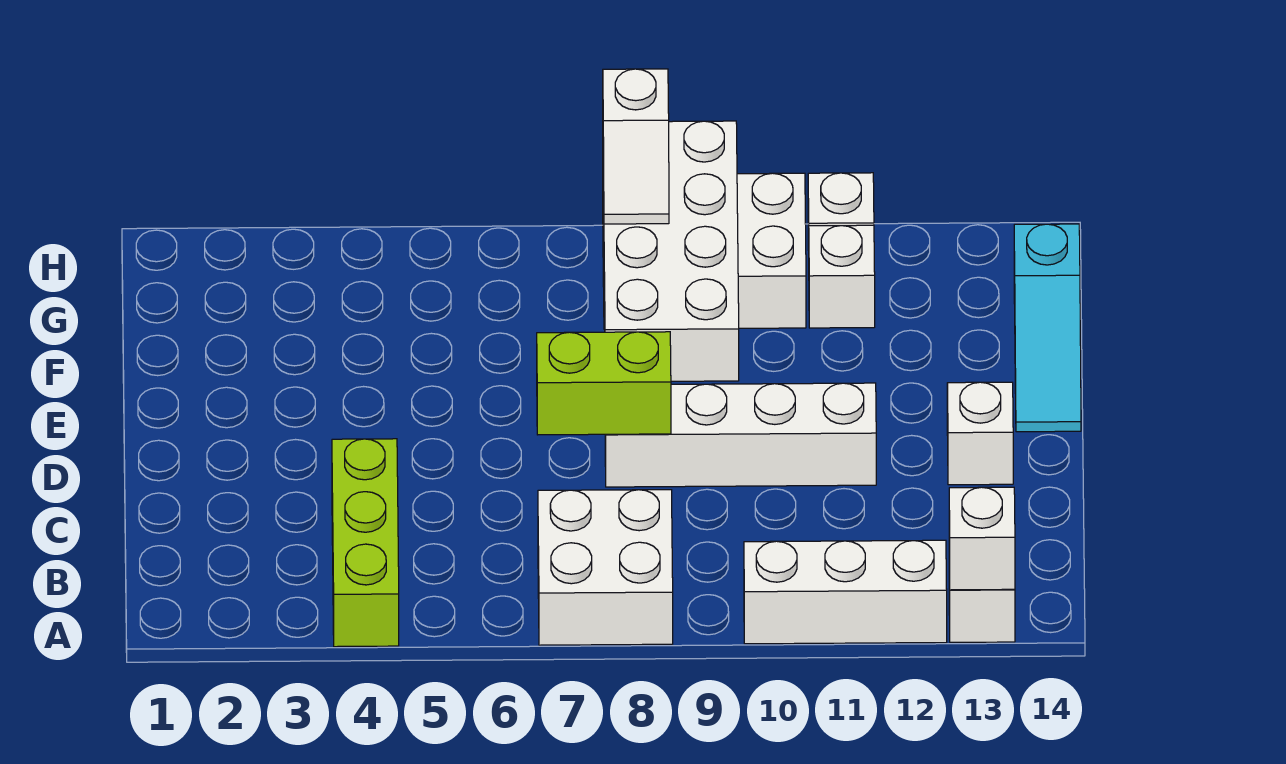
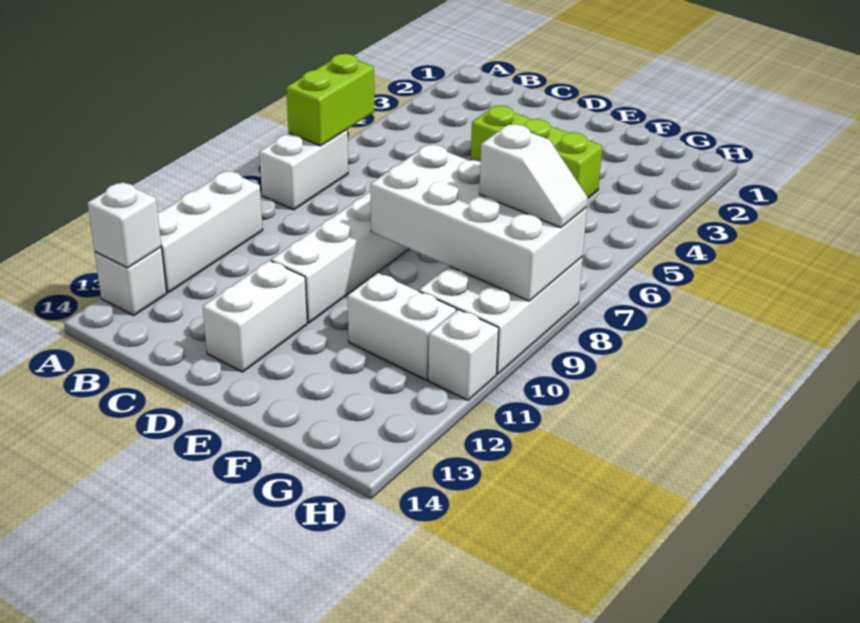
lime 1x3 brick [332,439,399,647] -> lime 1x3 brick moved to [471,106,602,198]
white 2x2 brick [538,490,673,645] -> white 1x2 brick [259,130,348,210]
lime 1x2 brick [537,332,671,435] -> lime 1x2 brick moved to [286,54,374,146]
white 1x1 brick [947,382,1013,485] -> white 1x2 brick [203,260,307,372]
cyan 1x3 slope [1014,224,1081,432] -> none
white 1x2 slope [603,69,669,224] -> white 1x2 slope turned to [479,124,588,228]
white 1x1 brick [809,225,875,328] -> white 1x2 brick [348,273,456,380]

